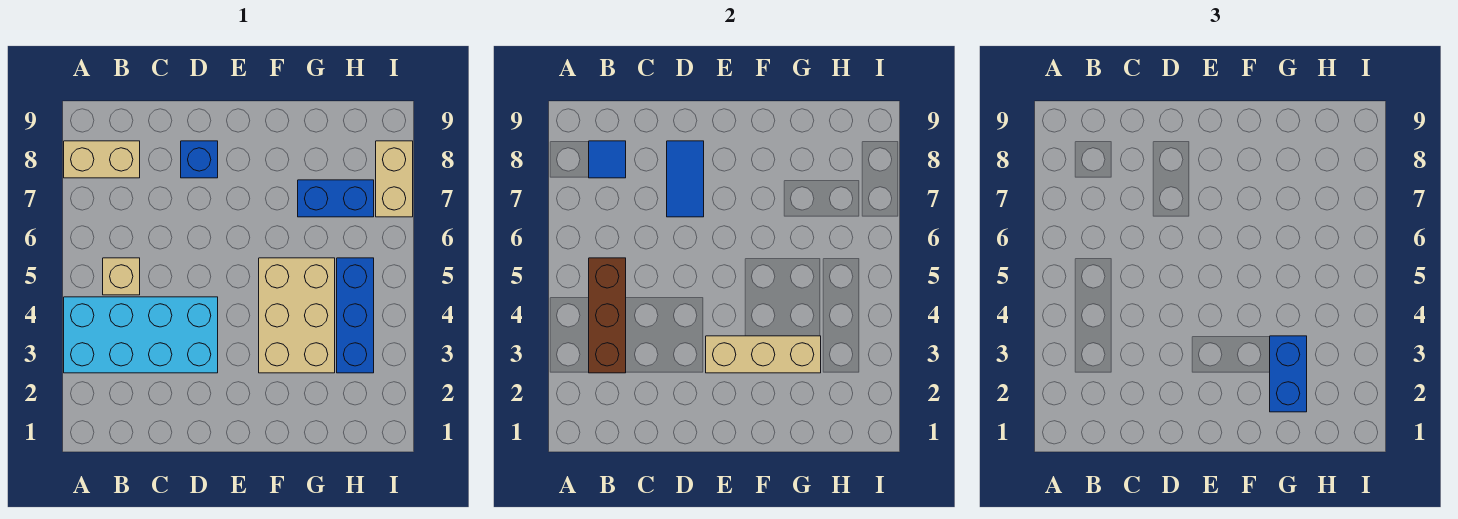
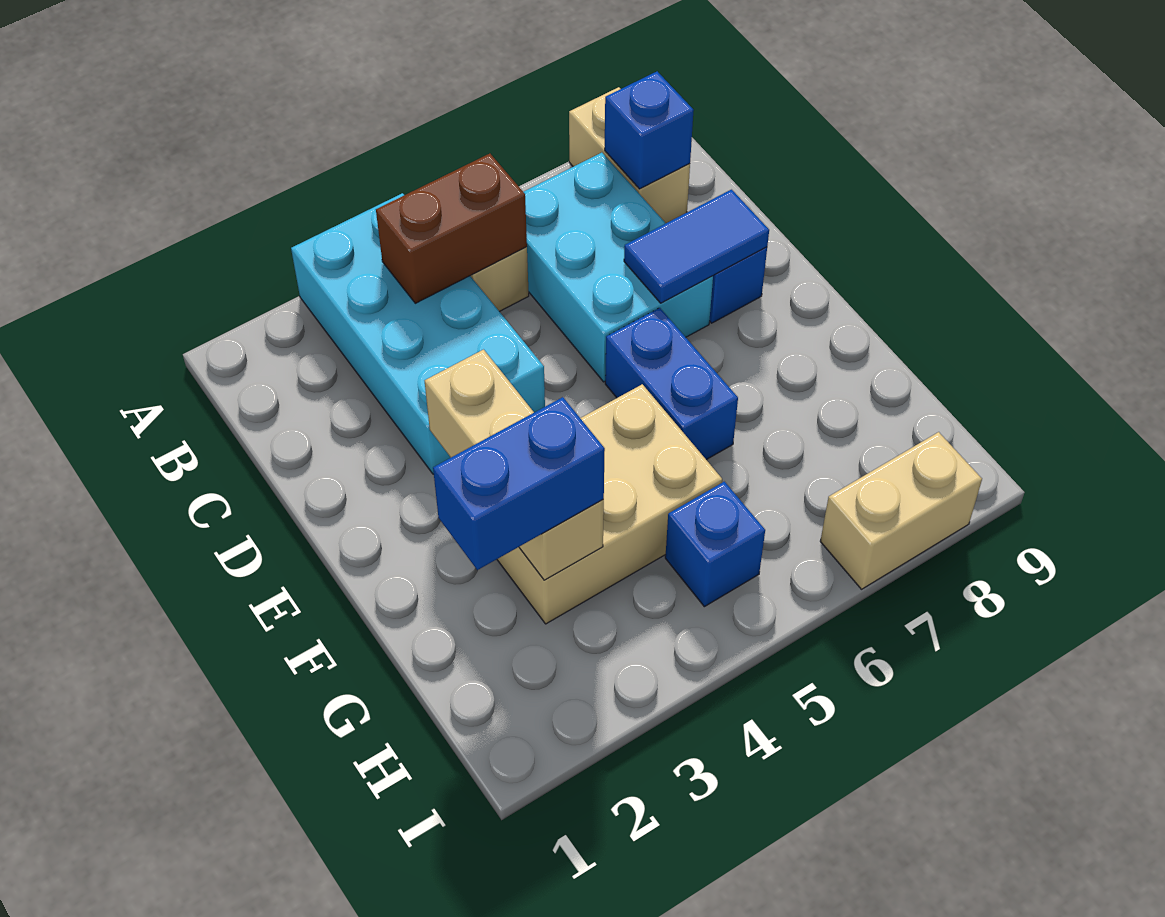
brown 1x3 brick [589,258,626,373] -> brown 1x2 brick [376,154,527,303]
none -> cyan 2x3 brick [524,153,713,382]
blue 1x1 tile [589,141,626,178] -> blue 1x1 brick [605,71,694,189]
blue 1x2 brick [298,180,374,217] -> blue 1x2 brick moved to [605,308,738,460]
blue 1x3 brick [337,258,374,373] -> blue 1x1 brick [665,482,765,607]

